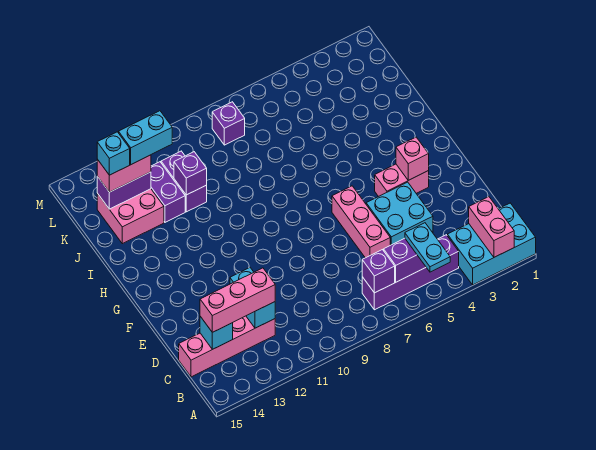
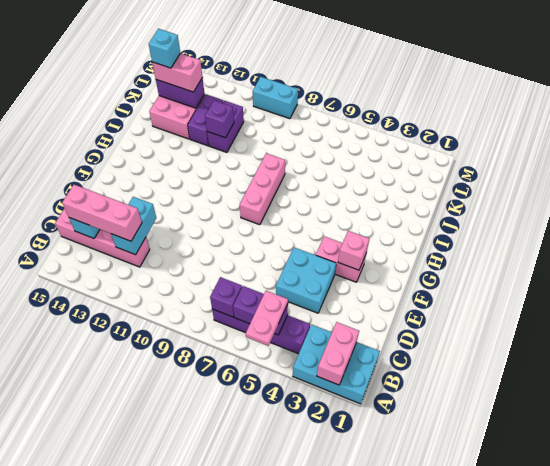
cyan 1x2 plate [405,223,450,272] -> pink 1x2 plate [246,291,288,346]
pink 1x3 brick [332,186,390,258] -> pink 1x3 brick moved to [240,153,285,225]
cyan 1x2 brick [119,111,172,164] -> cyan 1x2 brick moved to [253,77,298,119]
purple 1x1 brick [212,102,245,145] -> none

